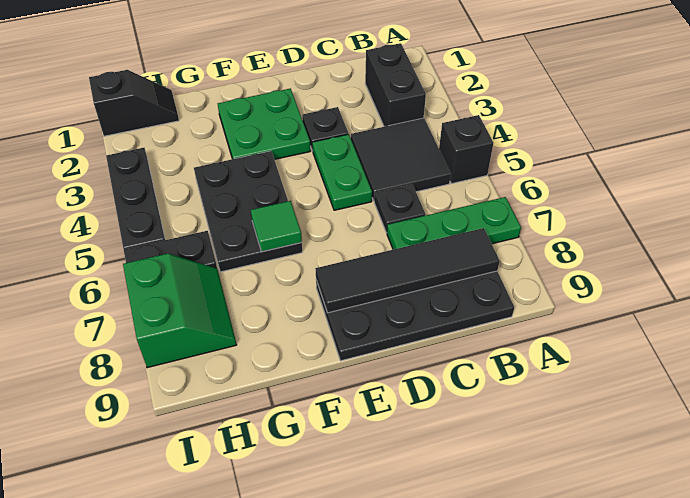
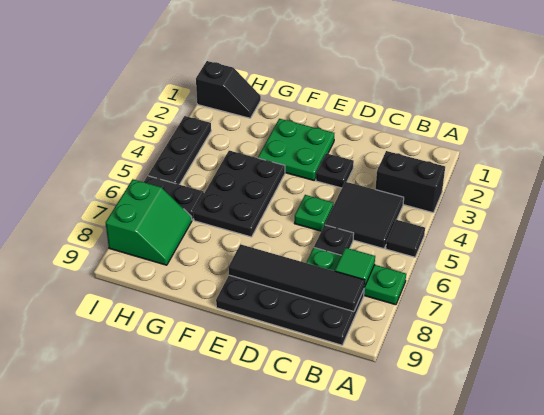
black 1x1 brick [439,115,493,184] -> black 1x1 tile [386,220,425,257]
black 1x2 brick [365,43,426,127] -> black 1x2 brick turned to [375,151,445,213]
green 1x2 plate [312,134,372,210] -> green 1x1 plate [294,195,333,231]
green 1x1 tile [251,201,302,252] -> green 1x1 tile moved to [335,248,375,287]

